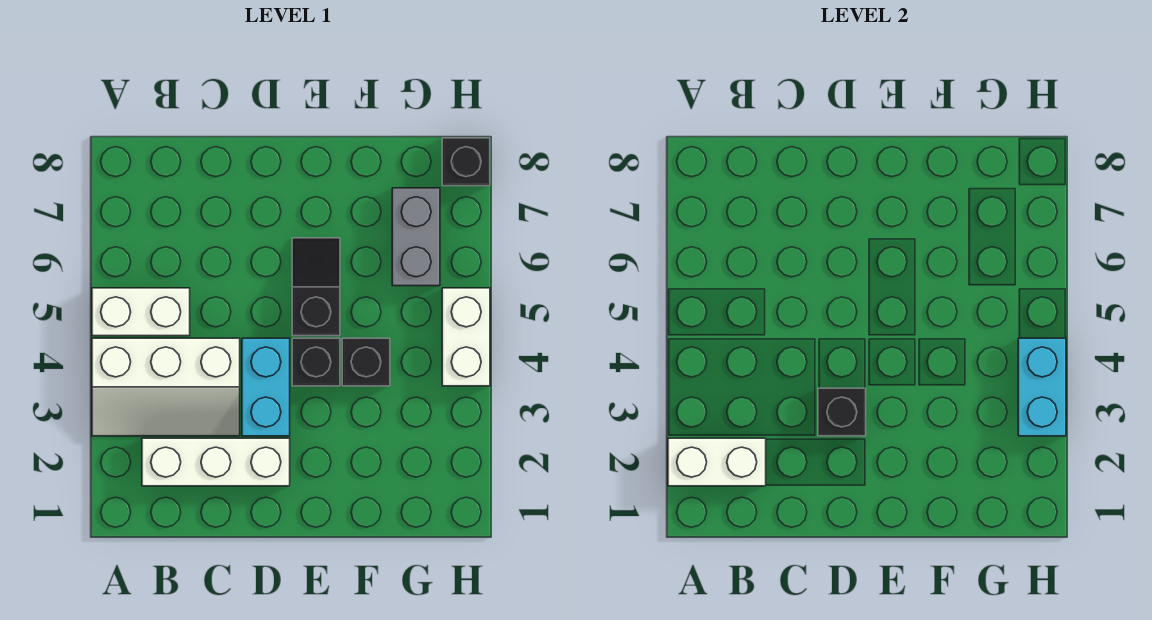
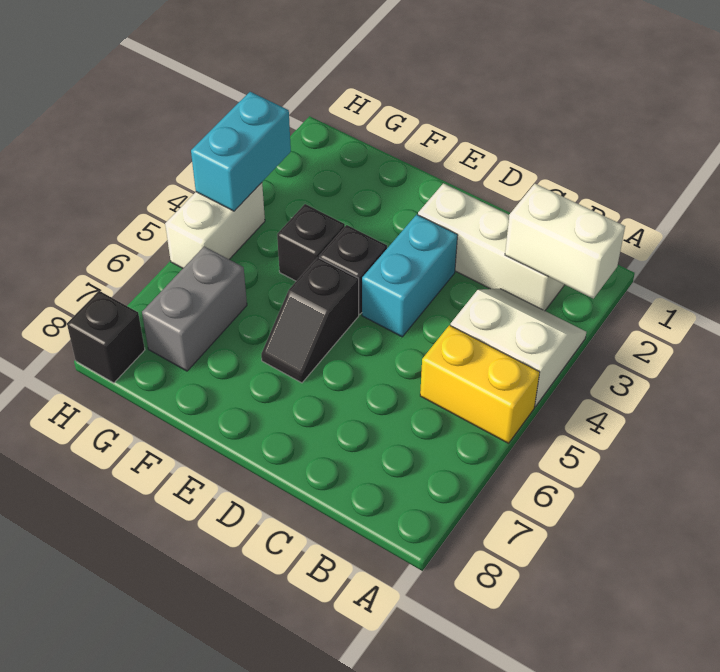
white 2x3 slope [92,338,240,436] -> white 2x2 slope [450,289,586,406]
white 1x2 brick [92,288,190,336] -> yellow 1x2 brick [420,325,540,443]
black 1x1 brick [818,388,866,436] -> none

